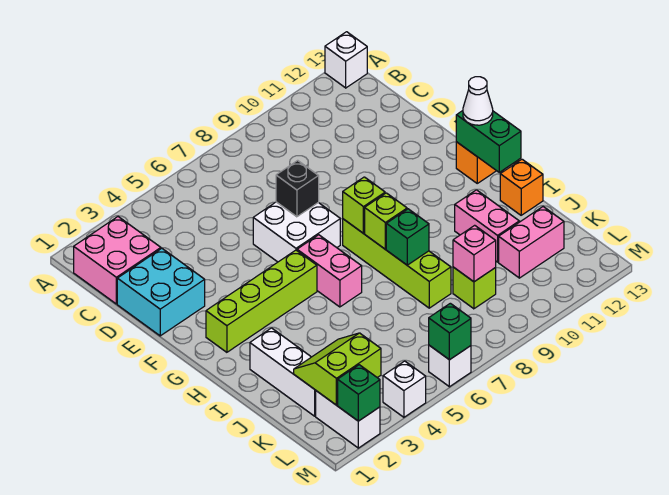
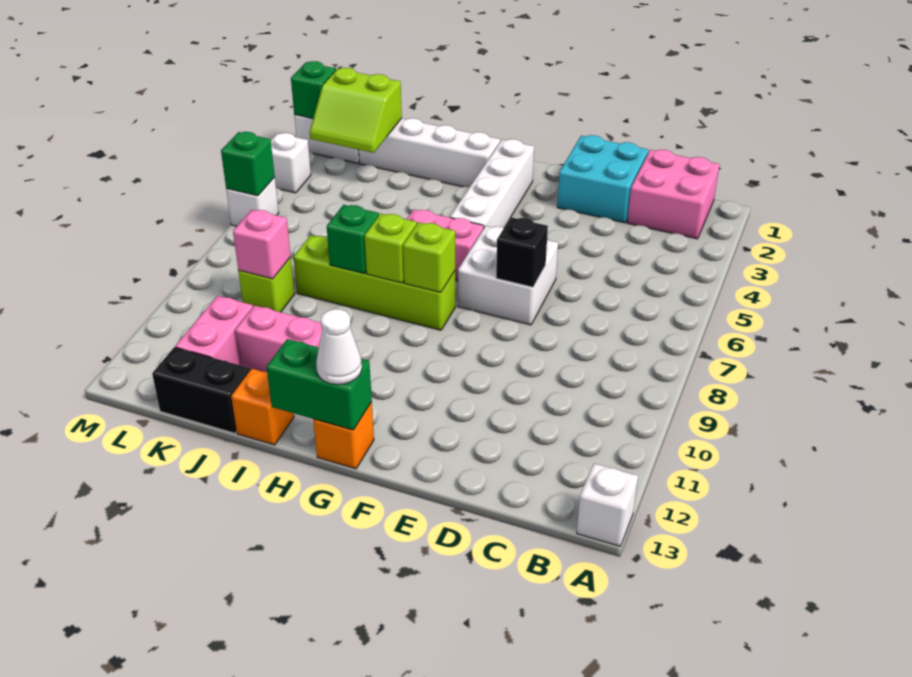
lime 1x4 brick [206,250,317,352] -> white 1x4 brick [450,139,534,228]
white 1x3 brick [250,328,316,416] -> white 1x4 brick [359,118,500,187]
none -> black 1x2 brick [152,347,250,433]
lime 2x2 slope [294,333,381,405] -> lime 2x2 slope turned to [310,68,402,153]

